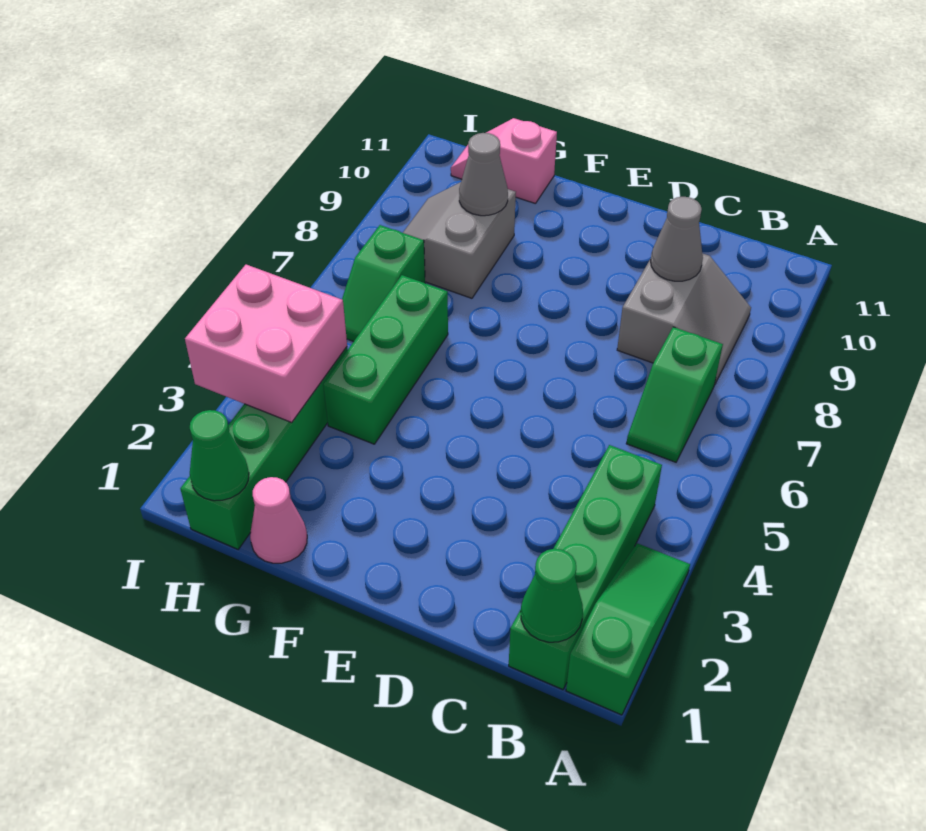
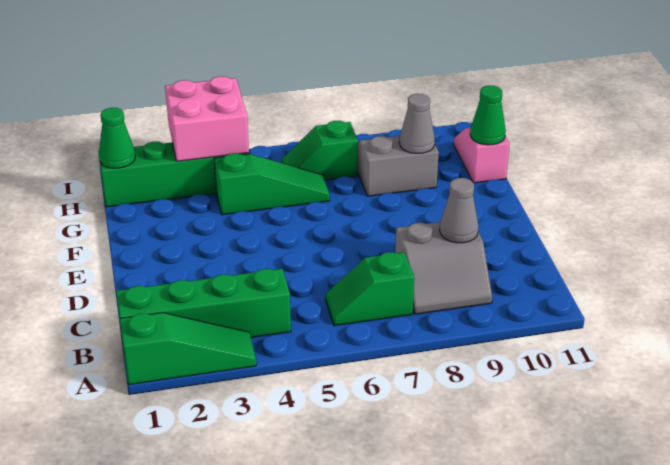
green 1x1 cone [521,549,583,642] -> green 1x1 cone moved to [470,86,506,145]
pink 1x1 cone [250,477,307,563] -> none
green 1x3 brick [323,275,448,444] -> green 1x3 slope [214,153,330,215]

